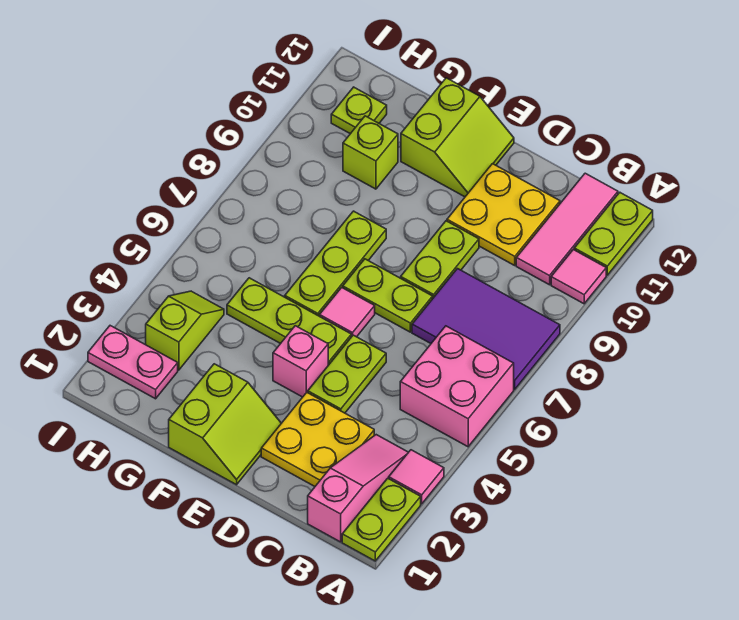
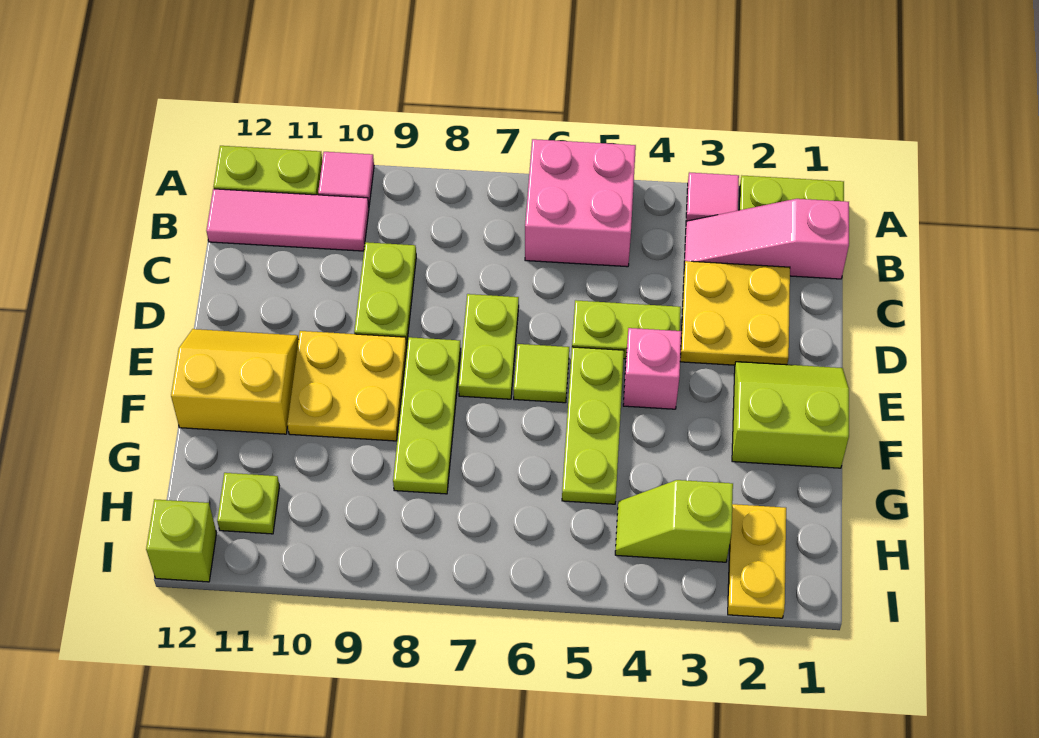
purple 2x3 tile [412,269,560,390] -> none
yellow 2x2 plate [447,164,560,265] -> yellow 2x2 plate moved to [287,331,407,441]
lime 1x2 plate [401,221,479,298] -> lime 1x2 plate turned to [354,242,416,346]
pink 1x1 tile [320,288,375,337] -> lime 1x1 tile [514,344,569,403]
lime 2x2 slope [401,78,514,197] -> yellow 2x2 slope [171,329,299,434]
lime 1x3 plate [285,211,386,316] -> lime 1x3 plate turned to [393,337,461,494]
lime 1x1 brick [343,116,398,189] -> lime 1x1 brick moved to [146,499,216,582]
pink 1x2 plate [88,326,178,399] -> yellow 1x2 plate [728,504,786,618]

